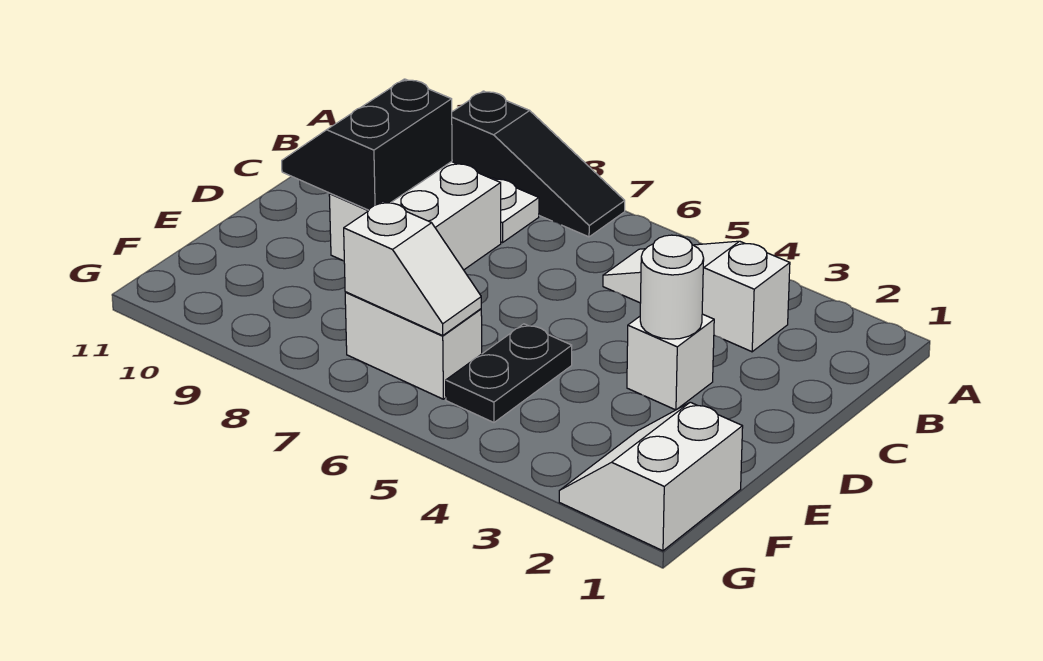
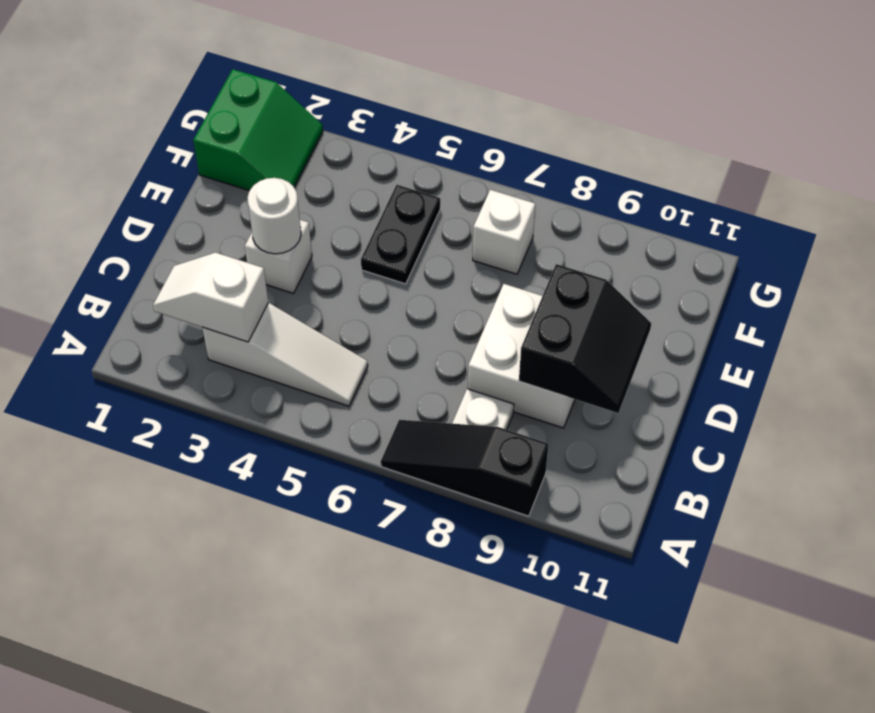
white 2x2 slope [559,402,743,551] -> green 2x2 slope [193,69,323,191]
white 1x2 brick [345,292,482,399] -> white 1x1 brick [473,190,535,274]
white 1x2 slope [344,202,481,335] -> white 1x2 slope moved to [153,253,268,342]

